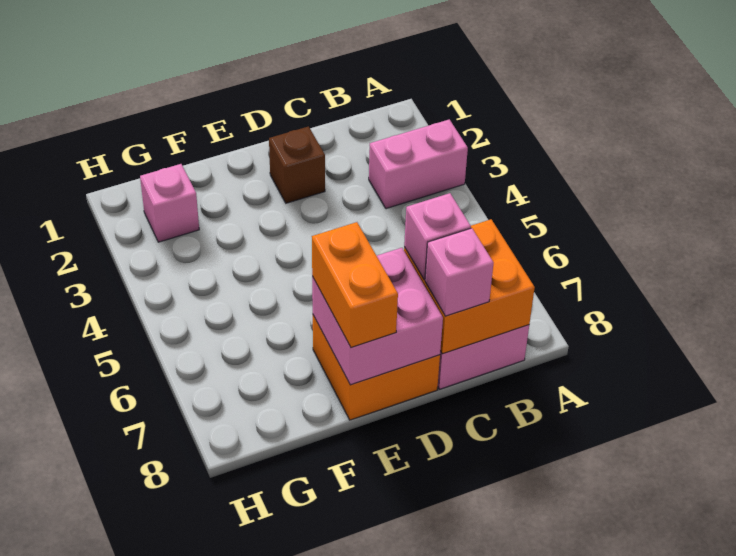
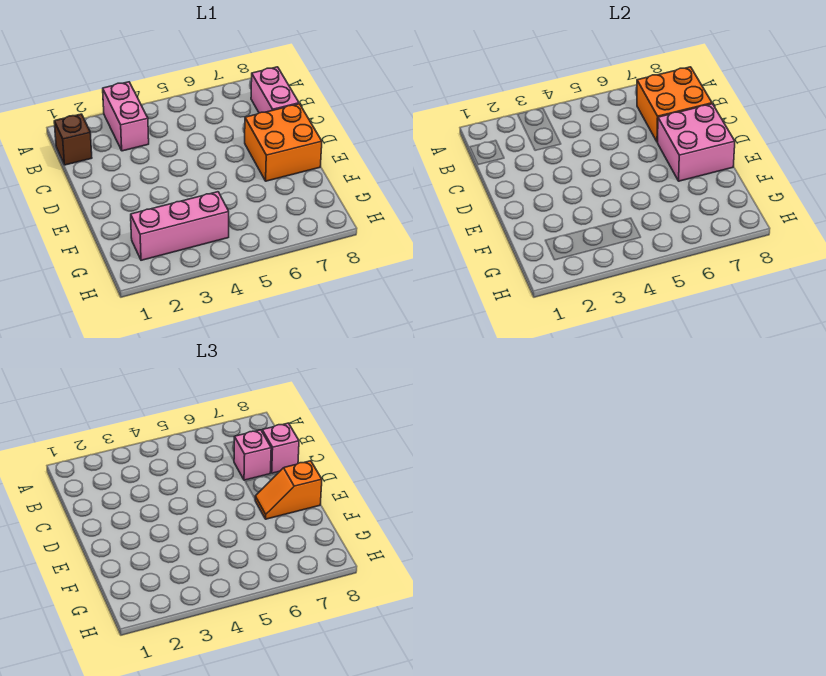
brown 1x1 brick [269,126,325,203] -> brown 1x1 brick moved to [54,114,92,165]
orange 1x2 brick [312,222,398,348] -> orange 1x2 slope [255,461,322,519]
pink 1x1 brick [140,164,199,242] -> pink 1x3 brick [131,192,229,260]

